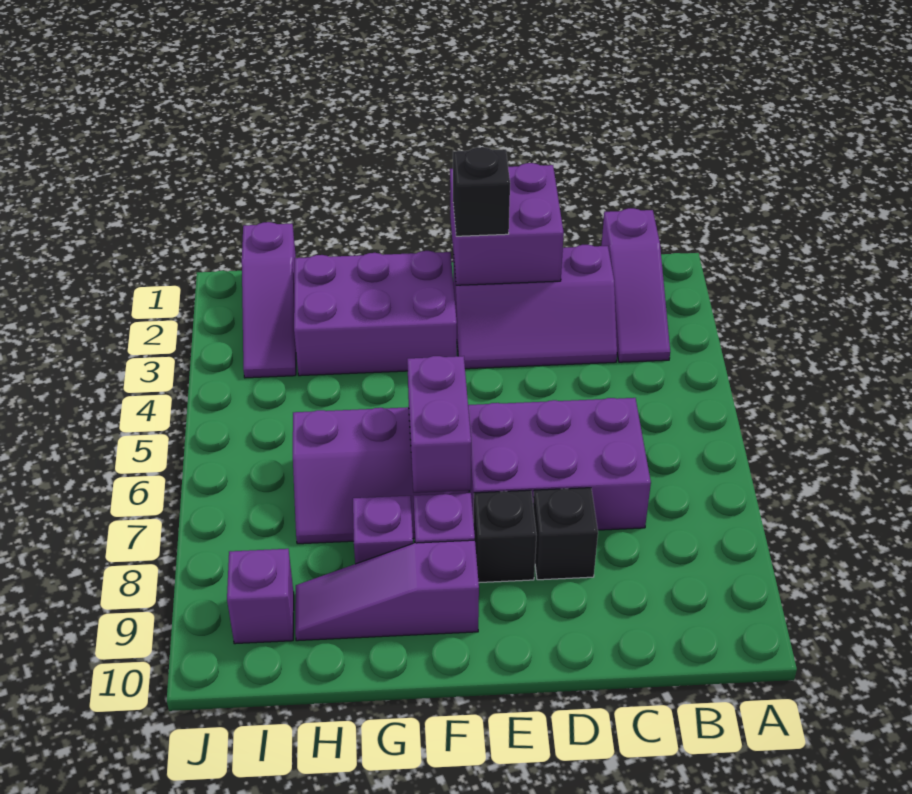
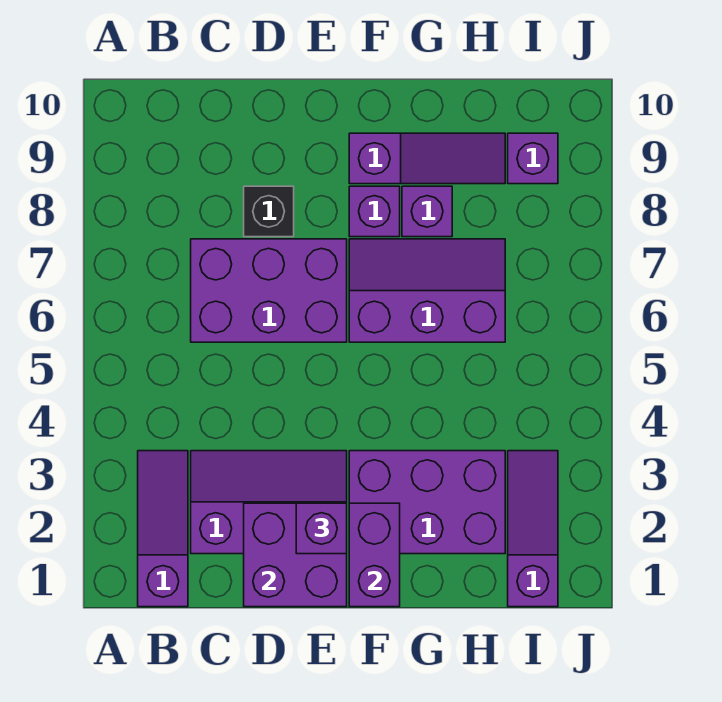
black 1x1 brick [453,147,510,236] -> purple 1x1 brick [296,503,347,554]
black 1x1 brick [474,490,536,583] -> none
purple 1x2 brick [407,356,471,493] -> purple 1x2 brick moved to [349,503,400,607]

